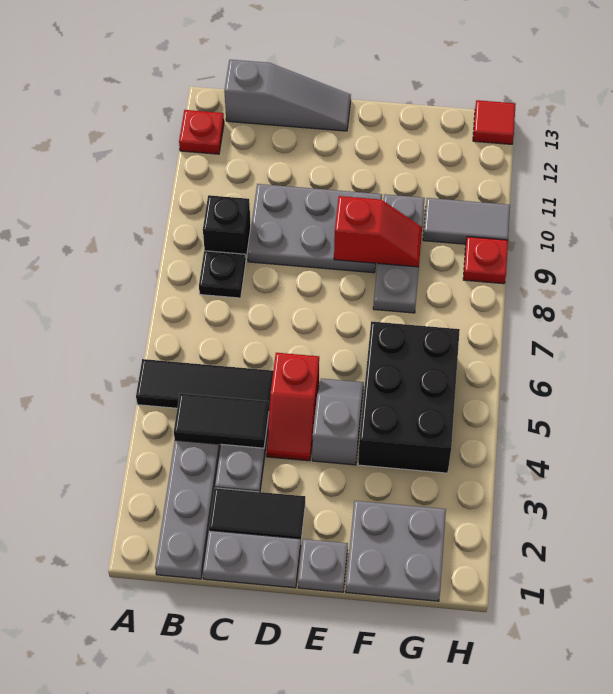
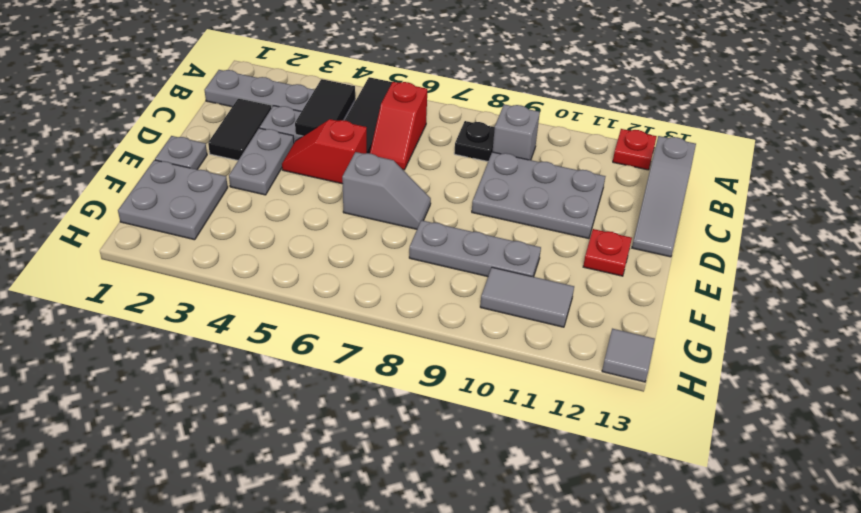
black 1x1 brick [203,195,251,260] -> grey 1x1 brick [492,104,540,160]
grey 1x2 plate [203,530,301,588] -> grey 1x2 plate moved to [229,128,294,195]
grey 2x3 plate [248,184,382,273] -> grey 2x3 plate turned to [472,152,605,239]
grey 1x2 slope [312,379,364,465] -> grey 1x2 slope moved to [342,152,431,229]
red 1x2 slope [334,196,422,267] -> red 1x2 slope moved to [370,82,427,170]
black 2x3 brick [358,321,460,473] -> none
grey 1x2 tile [423,198,510,244] -> grey 1x2 tile turned to [480,267,574,327]
red 1x1 plate [463,237,508,284] -> red 1x1 plate moved to [583,229,632,276]
red 1x1 tile [473,100,516,144] -> grey 1x1 tile [602,329,655,382]

